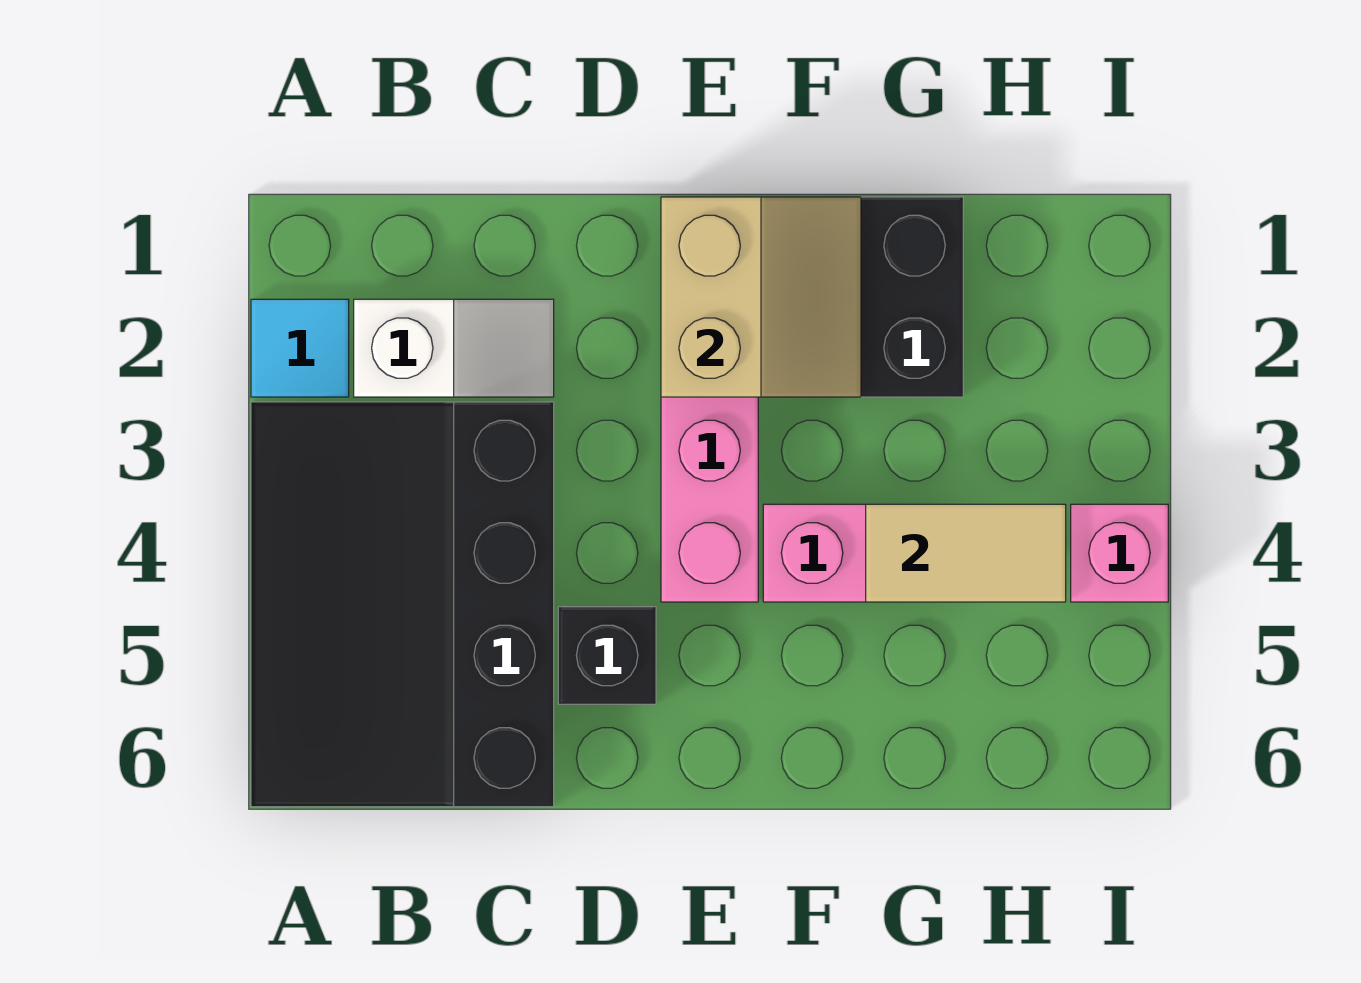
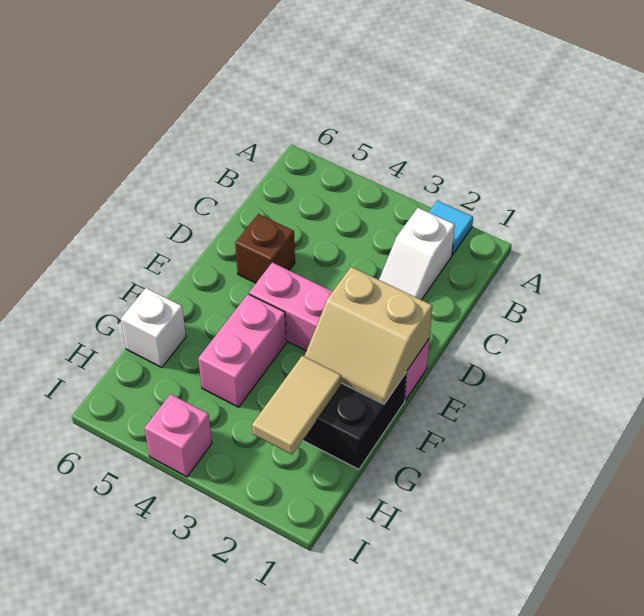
black 3x4 slope [251,402,554,807] -> none
black 1x1 brick [558,607,656,704] -> brown 1x1 brick [235,214,295,283]
tan 1x2 tile [866,504,1066,602] -> tan 1x2 tile moved to [252,356,341,454]
none -> white 1x1 brick [121,288,186,368]

